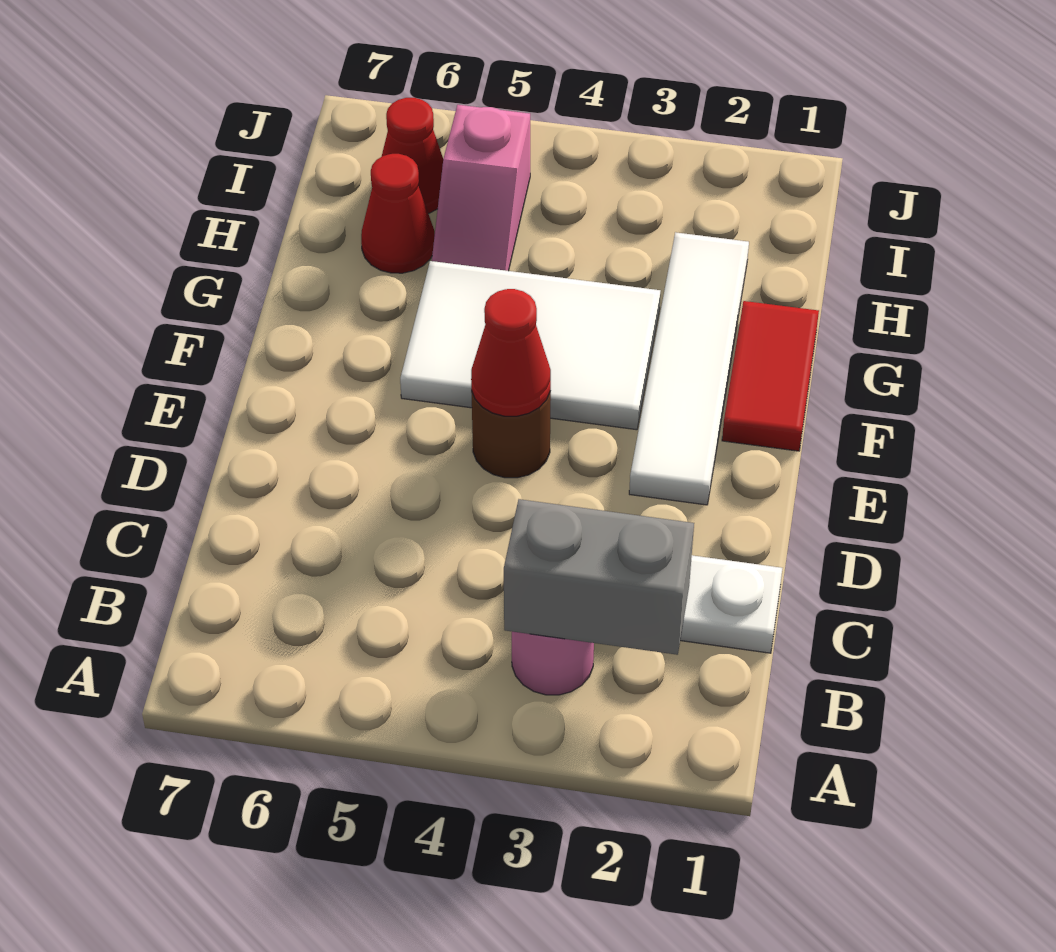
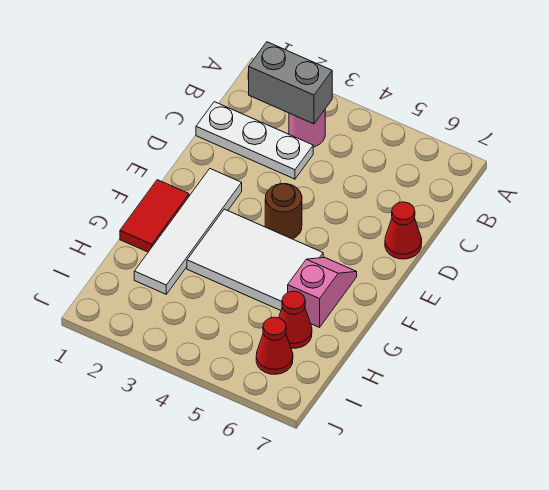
red 1x1 cone [471,289,551,416] -> red 1x1 cone moved to [385,202,422,259]
pink 1x2 slope [432,105,530,271] -> pink 1x2 slope moved to [288,257,357,327]

